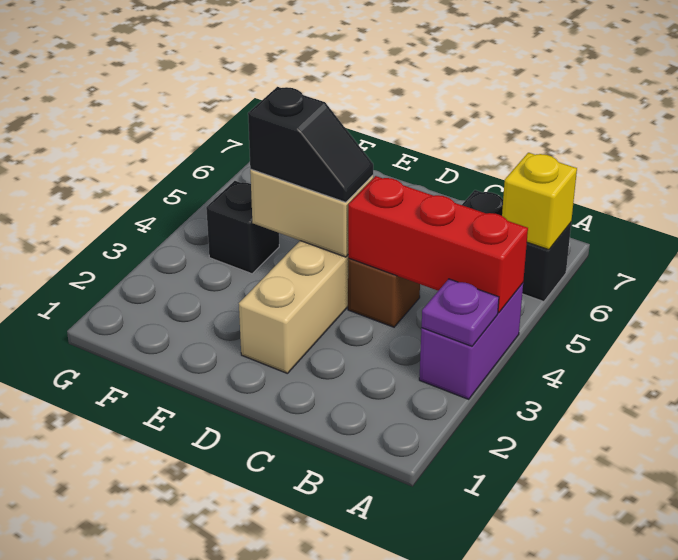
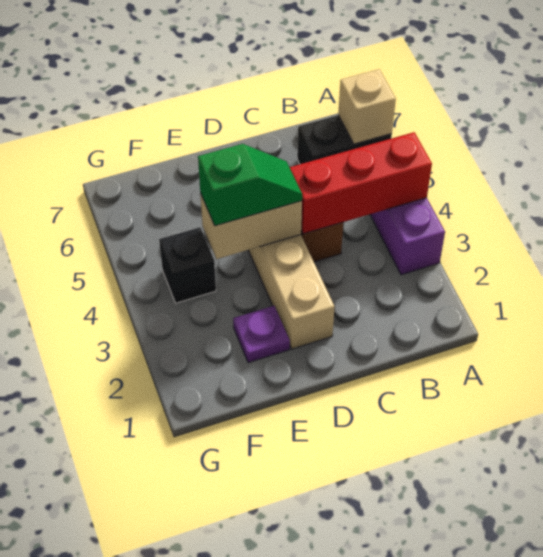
purple 1x1 plate [422,279,499,346] -> purple 1x1 plate moved to [233,306,290,363]
yellow 1x1 brick [502,153,577,250] -> tan 1x1 brick [338,69,396,144]
black 1x2 slope [248,87,373,202] -> green 1x2 slope [198,144,302,226]

